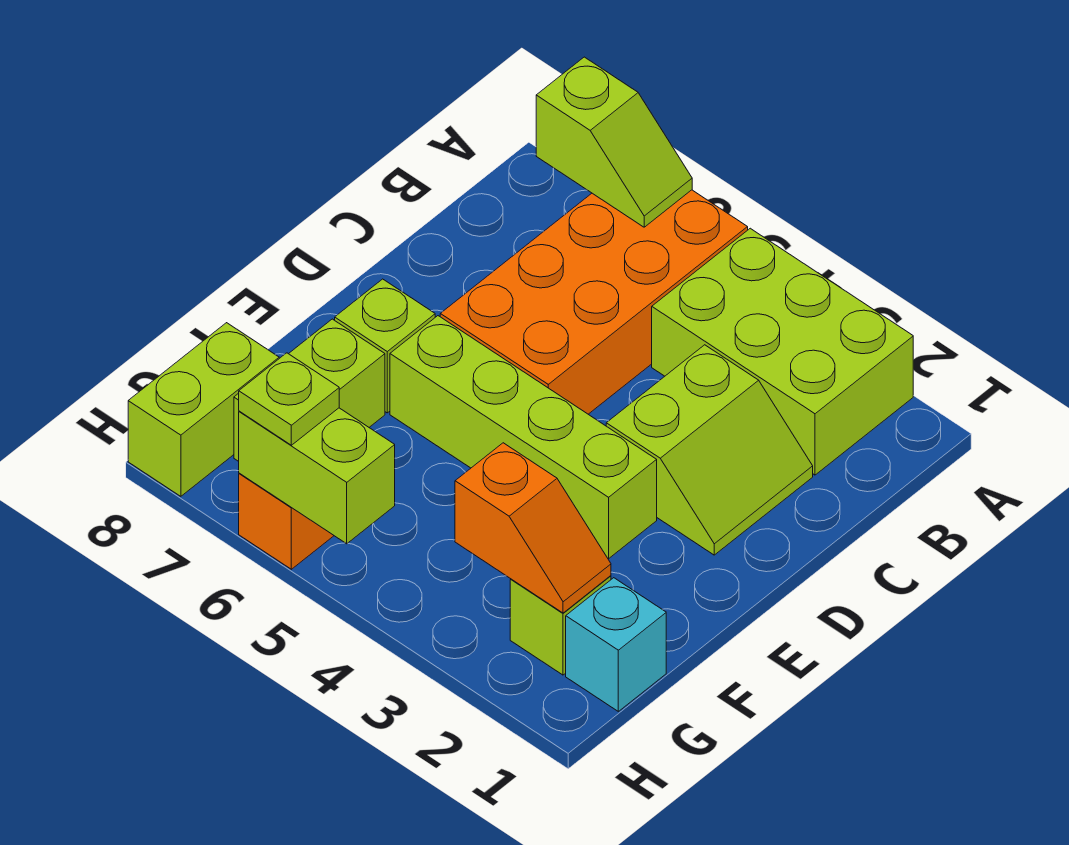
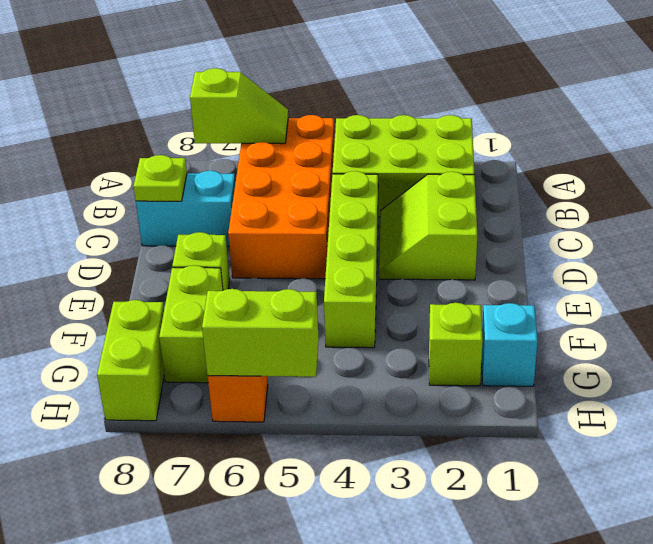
lime 2x2 slope [606,345,813,555] -> lime 2x2 slope turned to [379,172,477,280]
none -> cyan 1x2 brick [136,171,235,246]
lime 1x4 brick [390,316,657,559] -> lime 1x4 brick turned to [324,171,378,348]
orange 1x2 slope [455,443,611,613] -> none
lime 1x1 plate [239,353,339,445] -> lime 1x1 plate moved to [134,155,187,201]

